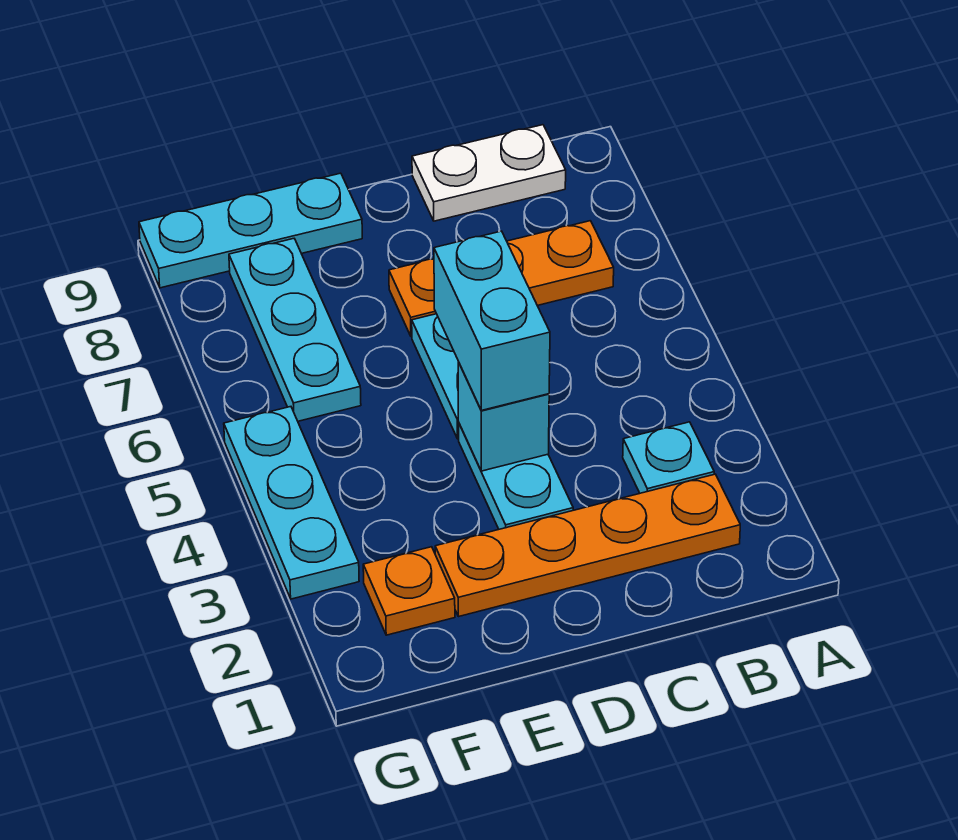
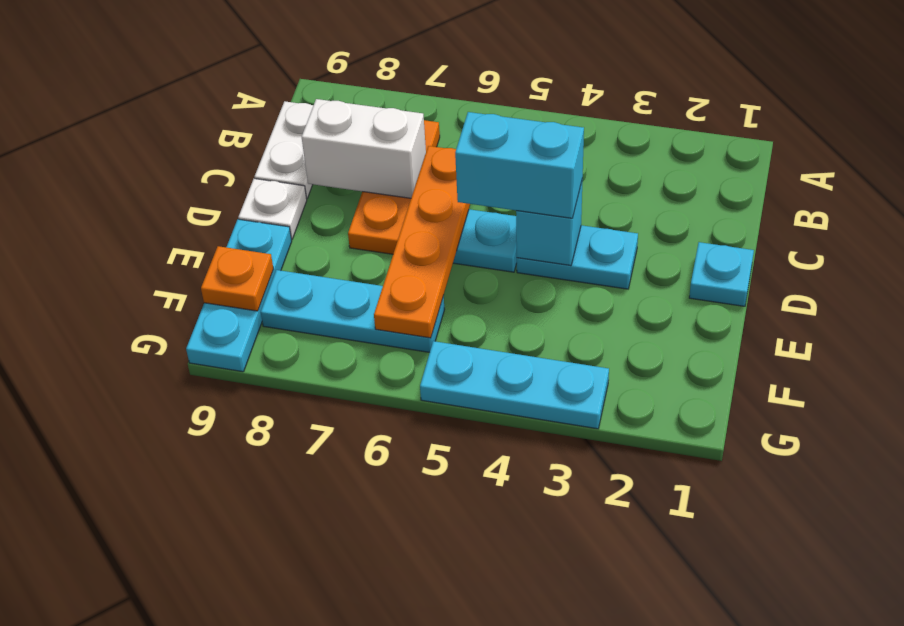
orange 1x4 plate [435,474,740,617] -> orange 1x4 plate moved to [374,146,470,338]
cyan 1x1 plate [623,422,714,493] -> cyan 1x1 plate moved to [689,242,754,306]
none -> white 1x2 brick [302,99,426,198]
none -> white 1x1 plate [238,179,307,239]
orange 1x1 plate [363,547,455,635] -> orange 1x1 plate moved to [201,246,273,311]

